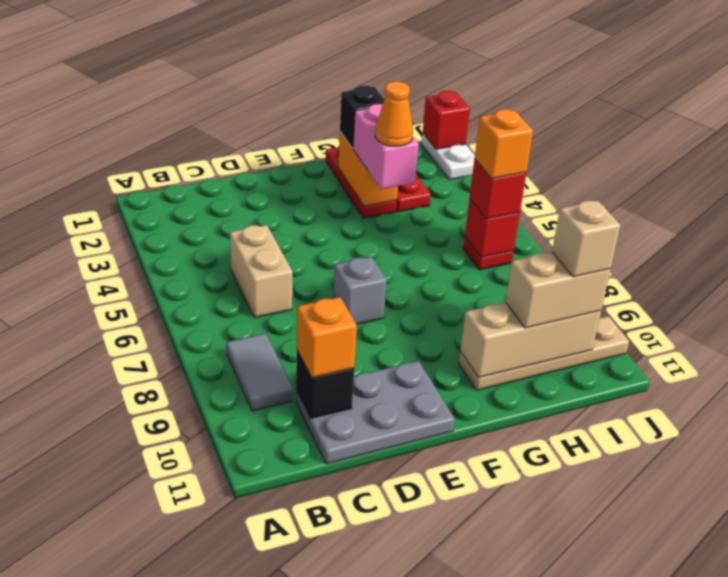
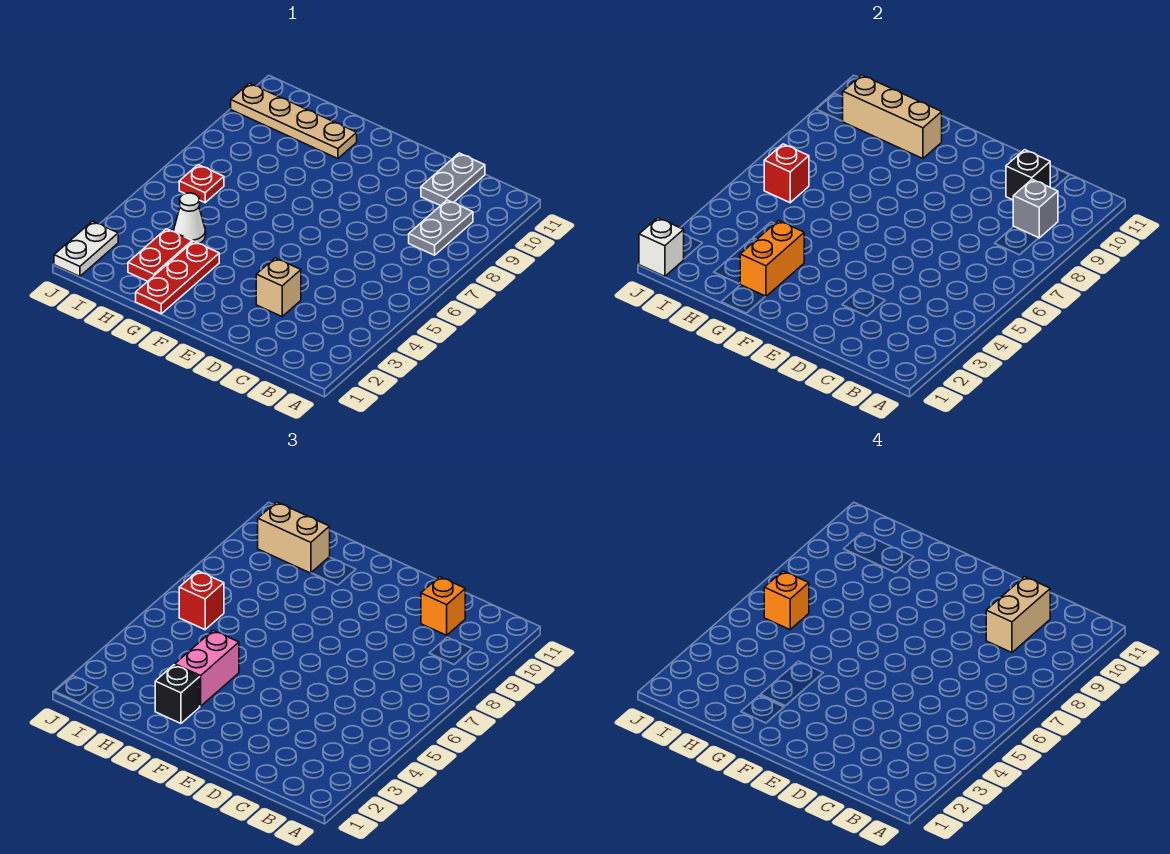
grey 1x2 tile [226,333,293,411] -> grey 1x2 plate [409,200,473,255]
tan 1x2 brick [230,225,293,318] -> tan 1x2 brick moved to [986,577,1050,653]
grey 2x3 plate [296,361,455,464] -> grey 1x2 plate [421,153,485,206]
grey 1x1 brick [333,257,387,324] -> grey 1x1 brick moved to [1013,179,1058,238]
orange 1x1 cone [375,81,413,147] -> none
none -> white 1x1 cone [174,193,206,244]
tan 1x1 brick [552,201,621,277] -> tan 1x1 brick moved to [256,258,301,316]
red 1x1 brick [423,91,470,149] -> white 1x1 brick [639,218,684,276]

